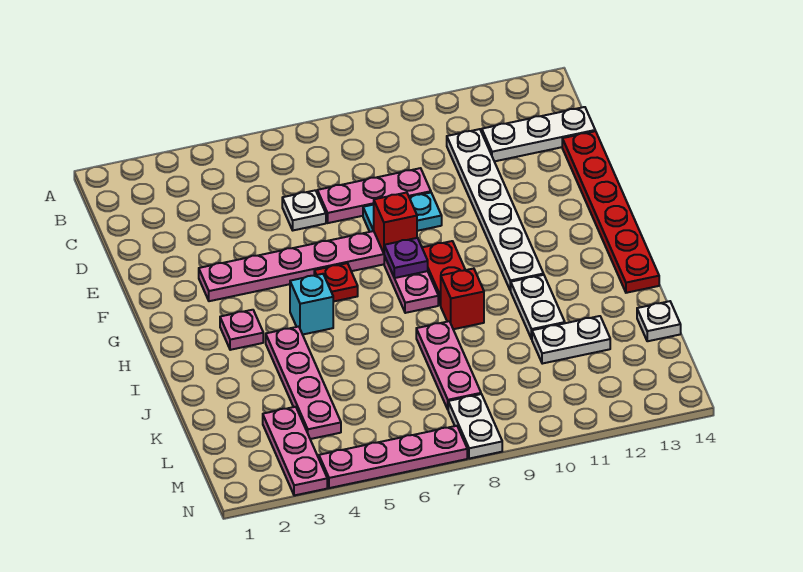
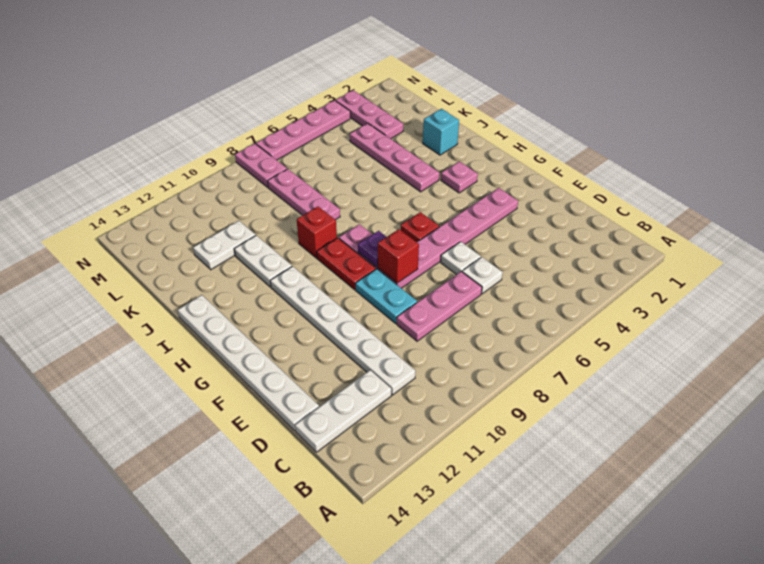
red 1x6 plate [562,131,659,293] -> white 1x6 plate [178,295,319,431]
cyan 1x2 plate [363,193,442,232] -> cyan 1x2 plate turned to [355,269,417,323]
cyan 1x1 brick [290,274,333,335] -> cyan 1x1 brick moved to [423,109,459,155]
white 1x1 plate [637,301,681,341] -> white 1x1 plate moved to [441,242,481,275]
white 1x2 plate [448,394,502,459] -> pink 1x2 plate [235,144,287,187]

